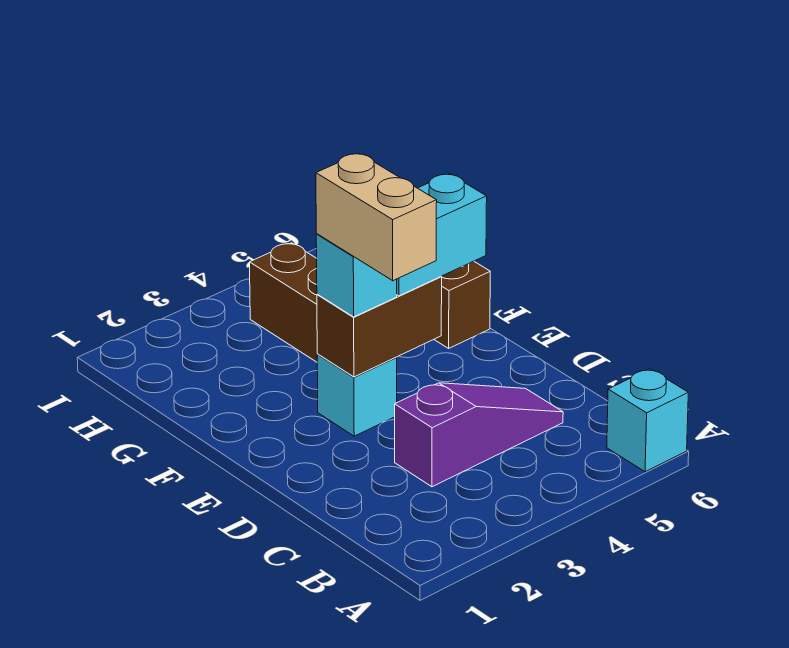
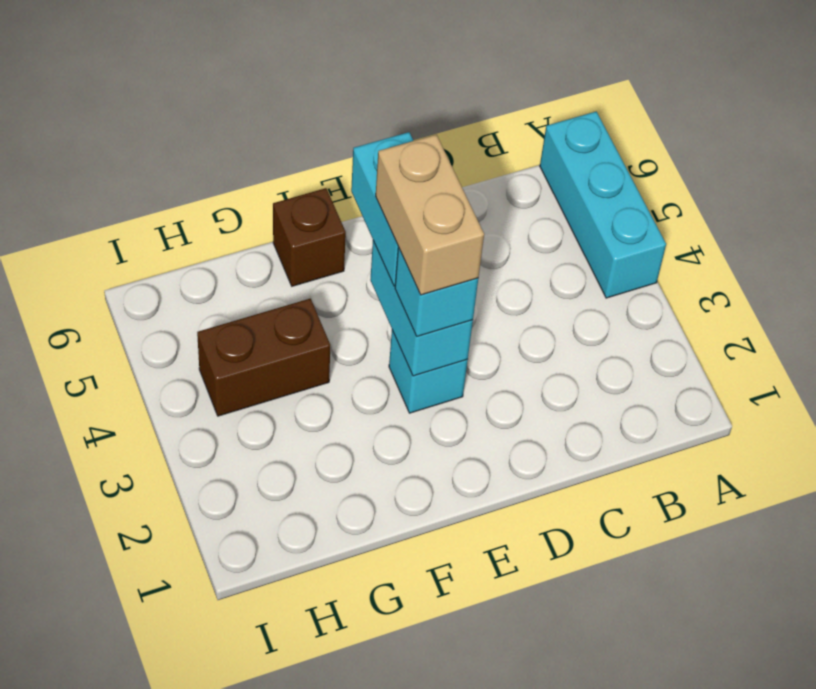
cyan 1x1 brick [607,369,688,472] -> cyan 1x3 brick [540,112,666,298]
purple 1x3 slope [395,383,563,487] -> none
tan 1x2 brick [316,153,437,281] -> tan 1x2 brick turned to [376,135,484,295]
brown 1x2 brick [317,277,442,377] -> cyan 1x2 brick [370,241,473,376]

